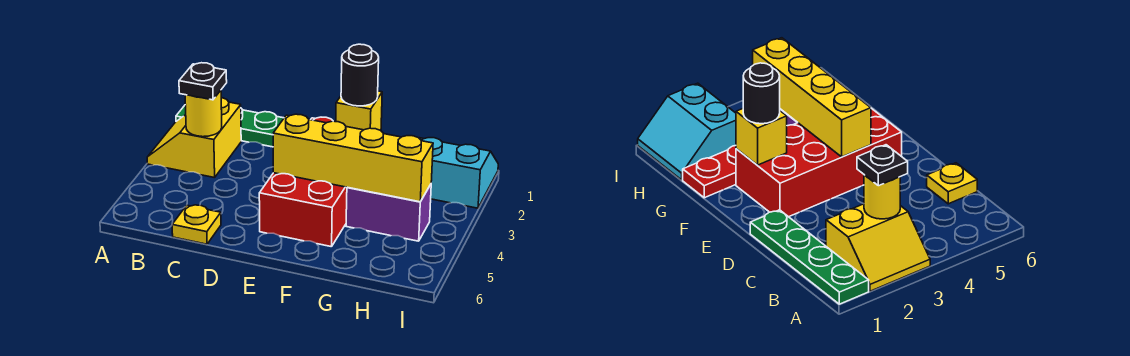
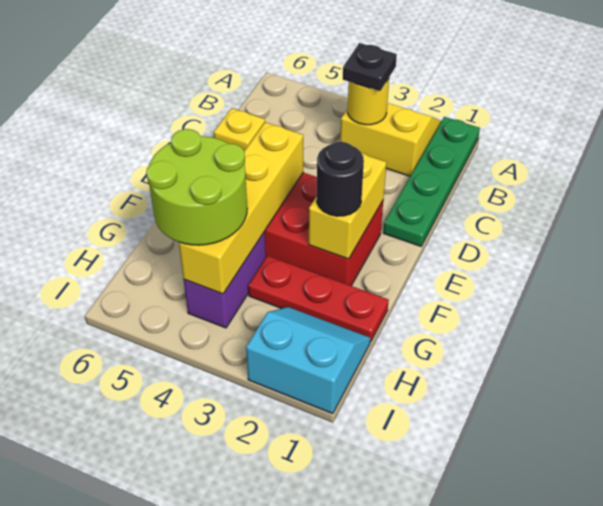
yellow 1x1 brick [336,91,382,130] -> yellow 1x2 brick [309,153,386,259]
none -> lime 2x2 round brick [146,129,247,245]
cyan 2x2 slope [419,138,498,208] -> cyan 2x2 slope turned to [246,307,370,414]

